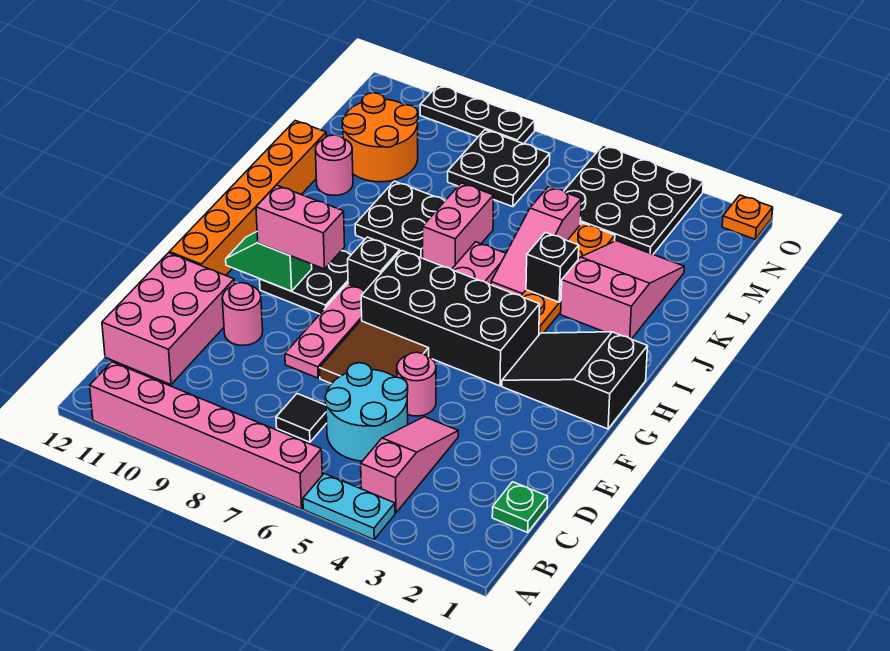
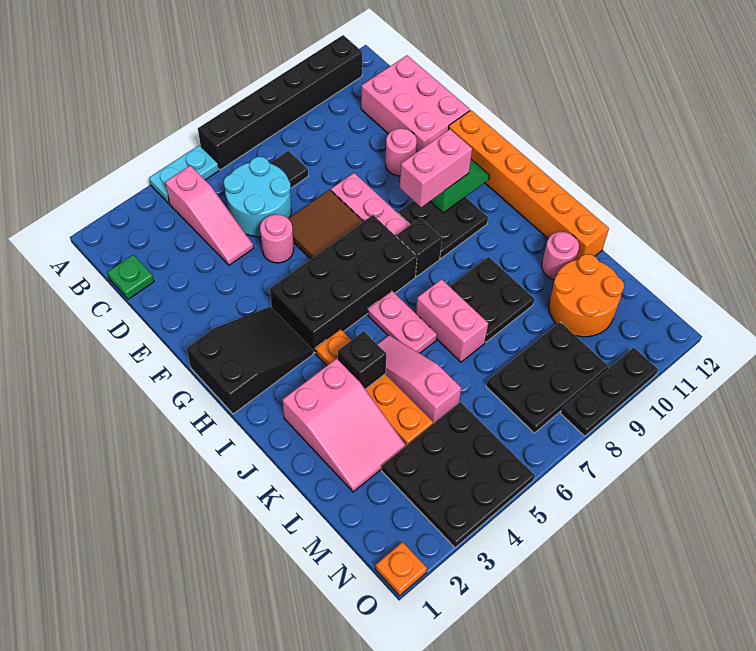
pink 1x6 brick [90,362,322,509] -> black 1x6 brick [198,35,362,170]
black 2x2 plate [448,130,550,207] -> black 2x3 plate [486,322,609,433]

